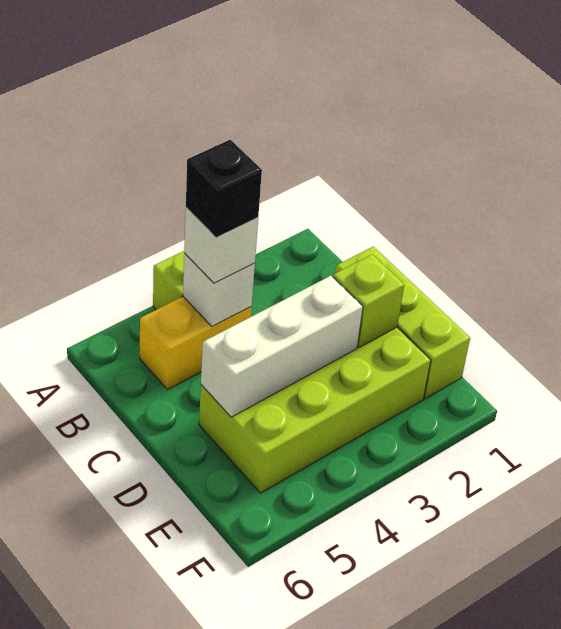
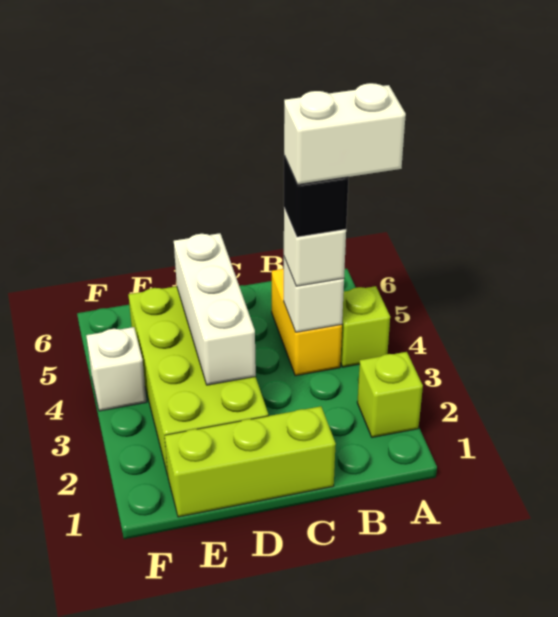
none -> white 1x2 brick [284,83,406,185]
lime 1x1 brick [333,254,404,348] -> lime 1x1 brick moved to [357,352,423,437]
none -> white 1x1 brick [86,327,147,411]

